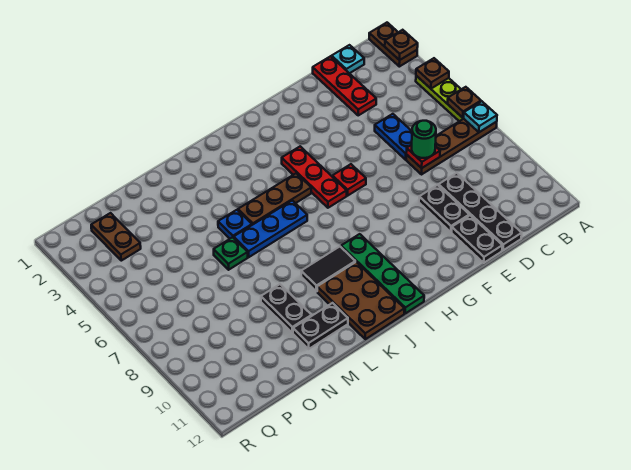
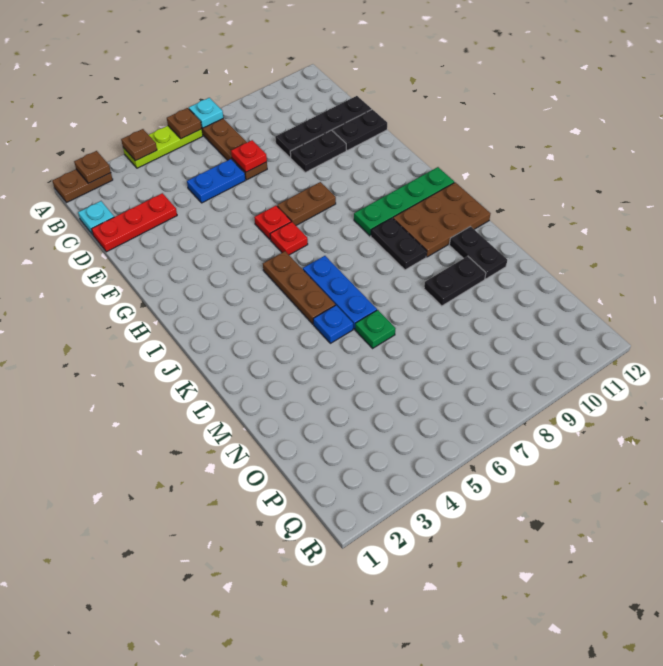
green 1x1 round brick [412,121,436,158] -> none
red 1x3 plate [282,146,347,208] -> red 1x1 plate [270,222,308,255]
black 1x2 tile [301,247,355,292] -> black 1x2 plate [371,218,427,270]
brown 1x2 plate [91,213,141,261] -> brown 1x2 plate moved to [277,182,336,225]

